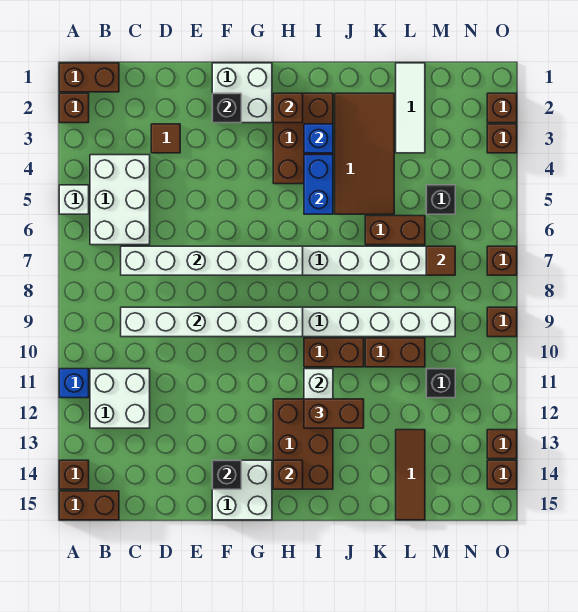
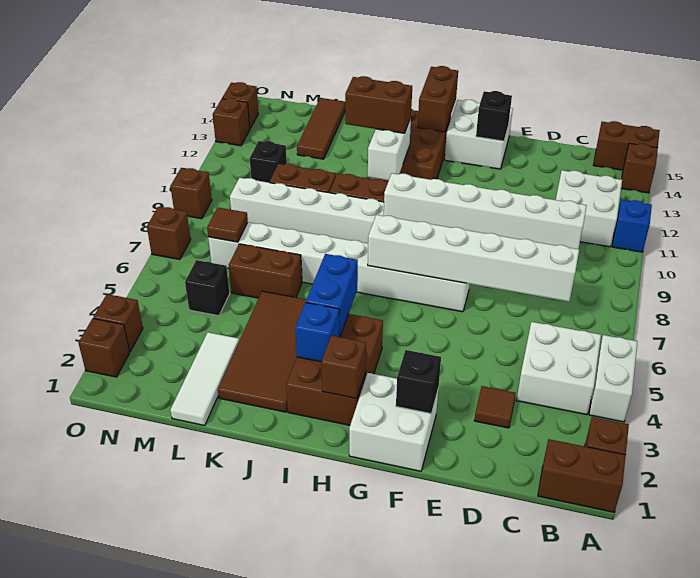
white 1x1 brick [59,185,89,214] -> white 1x2 brick [589,335,637,422]
white 2x3 brick [90,155,150,245] -> white 2x2 brick [516,322,601,415]
brown 1x1 brick [273,460,303,489] -> brown 1x2 brick [418,66,458,132]

